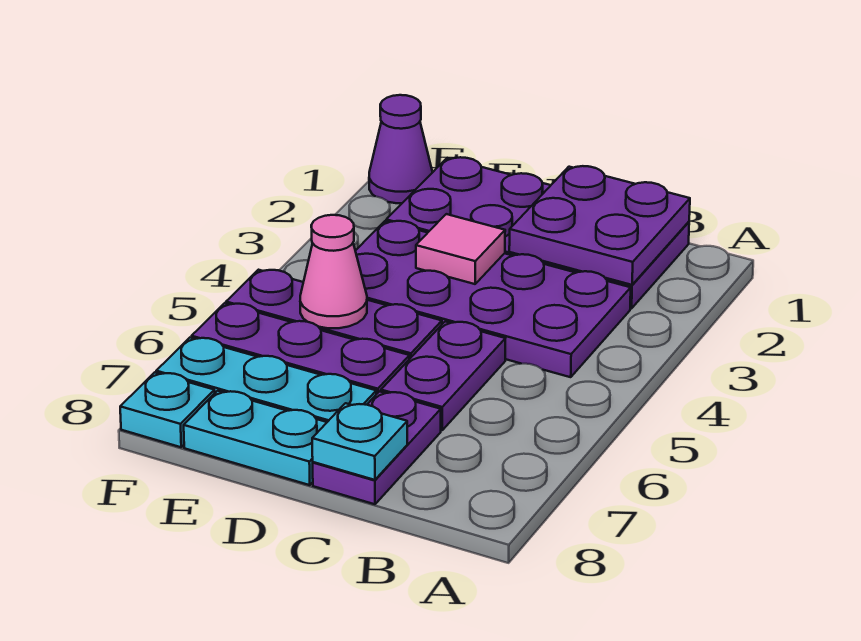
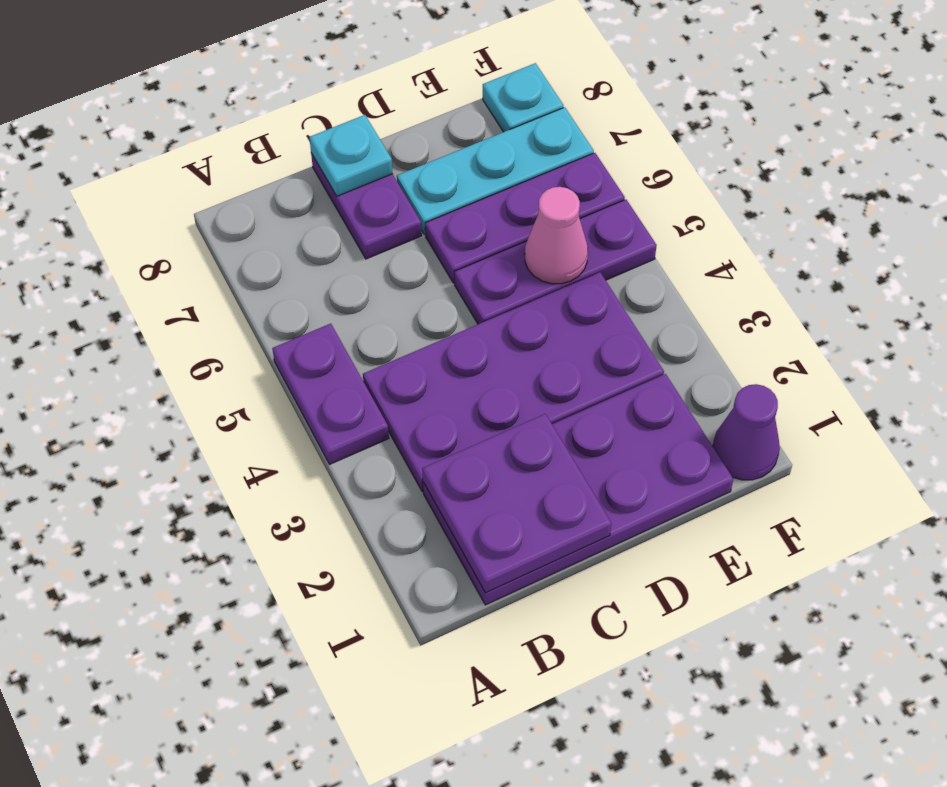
purple 1x2 plate [381,322,505,430] -> purple 1x2 plate moved to [272,324,389,464]
pink 1x1 tile [416,214,505,284] -> none
cyan 1x2 plate [184,391,327,485] -> none

